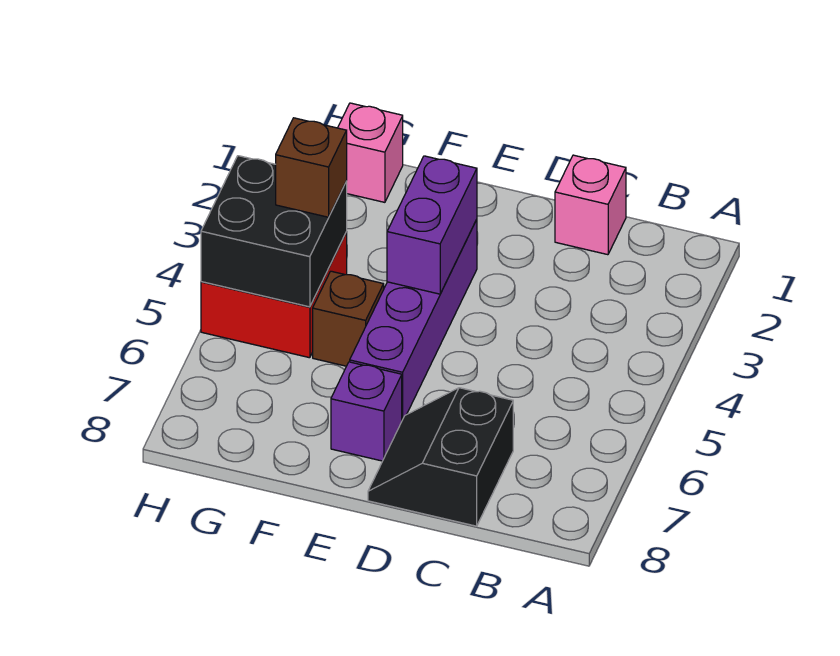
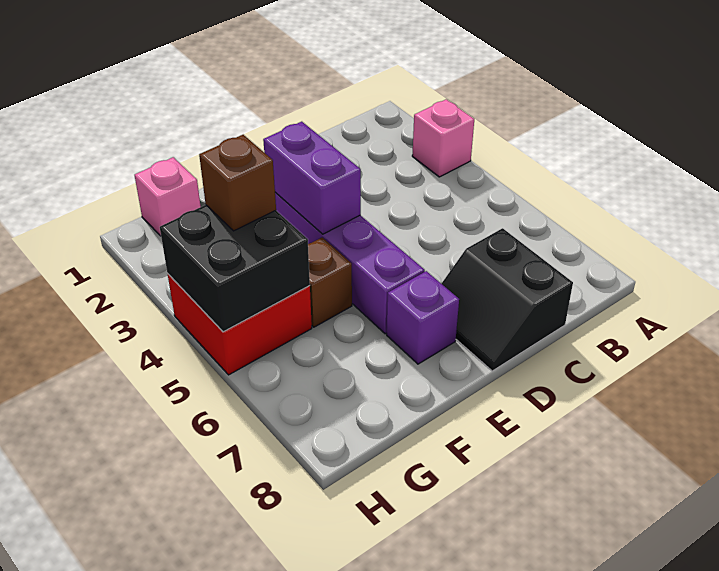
pink 1x1 brick [555,155,626,255] -> pink 1x1 brick moved to [412,99,474,177]

